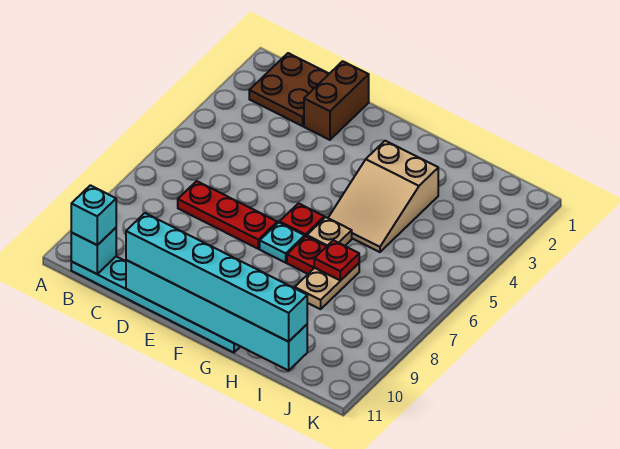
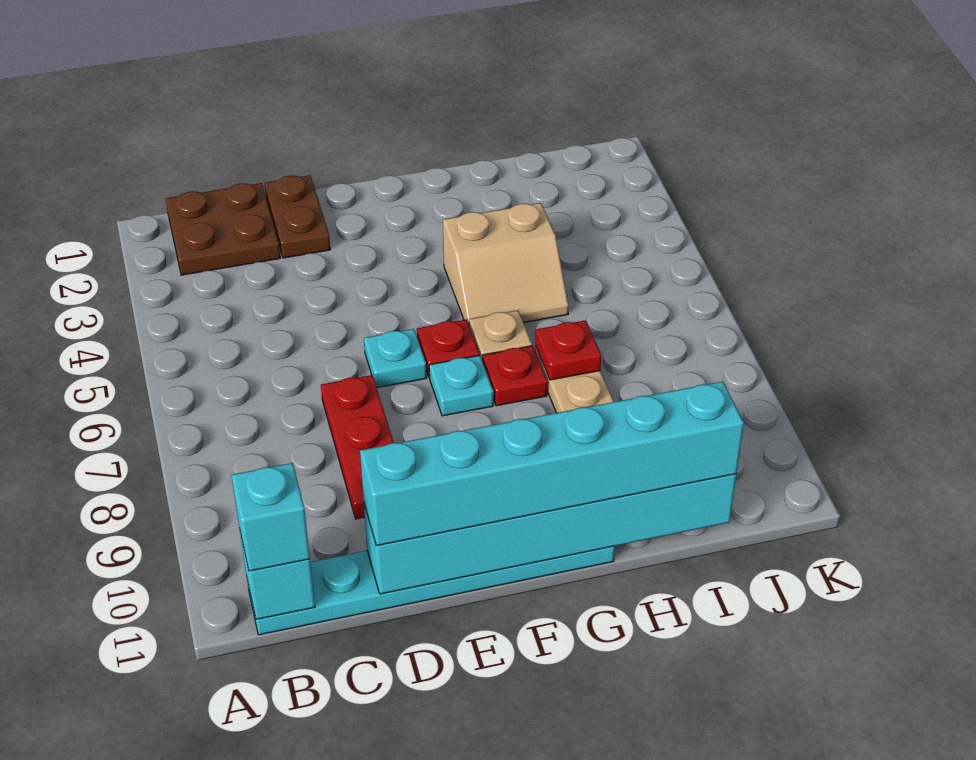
red 1x3 plate [178,181,277,249] -> red 1x3 plate turned to [321,375,394,519]
brown 1x2 brick [304,61,369,140] -> brown 1x2 plate [264,175,330,258]
none -> cyan 1x1 plate [364,329,427,388]
tan 2x3 slope [328,141,438,252] -> tan 2x2 slope [443,203,569,325]

